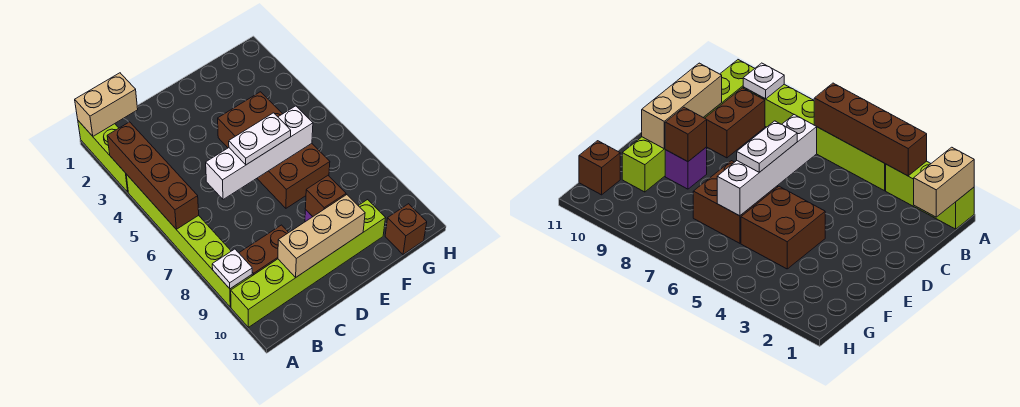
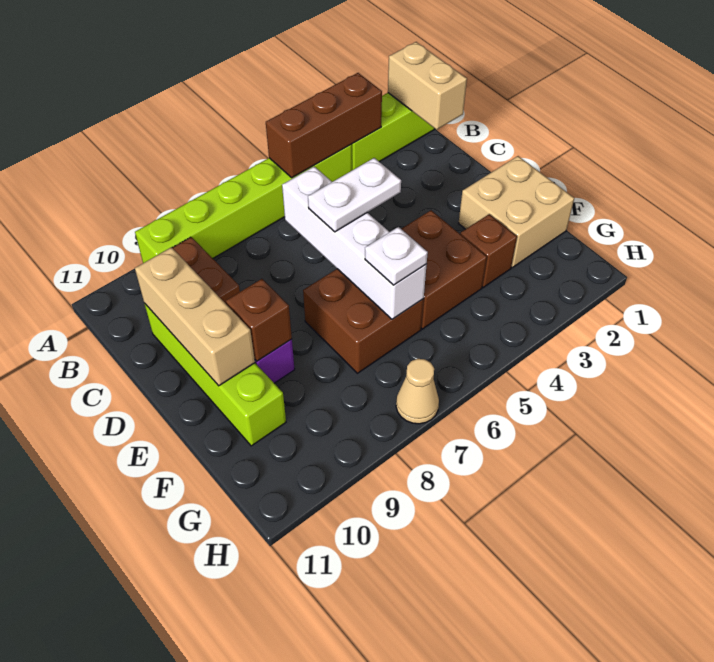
brown 1x4 brick [107,122,199,229] -> brown 1x3 brick [266,73,382,178]
white 1x1 plate [212,249,252,289] -> white 1x1 plate moved to [365,227,428,285]
lime 1x6 brick [231,200,385,327] -> lime 1x4 brick [144,303,286,446]
white 1x2 plate [229,113,291,165] -> white 1x2 plate turned to [308,158,401,232]
none -> tan 2x2 brick [459,156,574,267]
brown 1x1 brick [385,204,427,255] -> brown 1x1 brick moved to [461,214,517,287]
none -> tan 1x1 cone [396,359,439,424]

